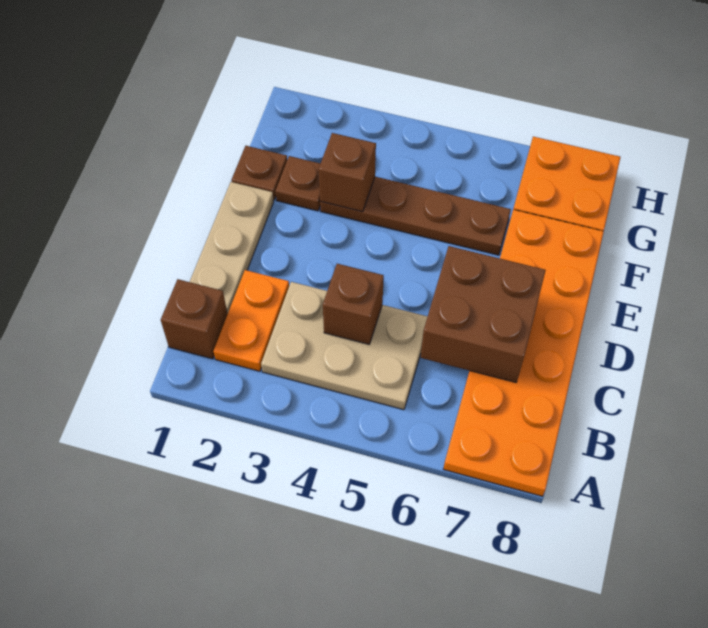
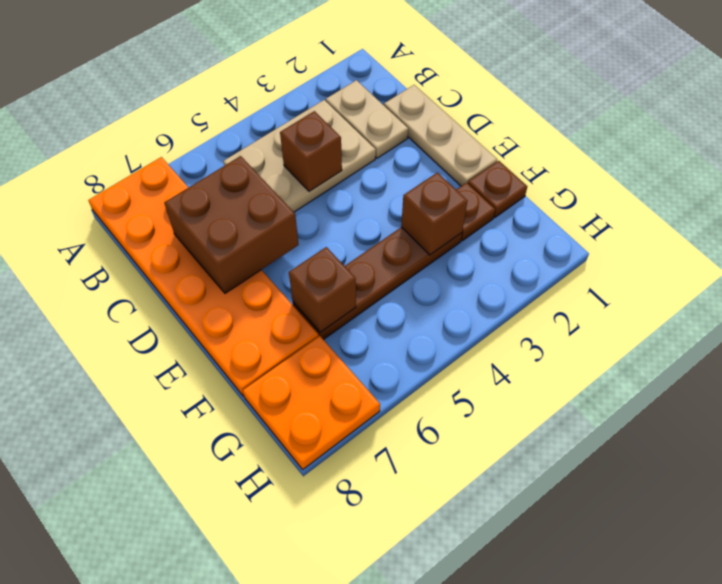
brown 1x1 brick [161,279,228,359] -> brown 1x1 brick moved to [289,247,356,332]
orange 1x2 plate [213,270,289,371] -> tan 1x2 plate [326,80,408,158]

